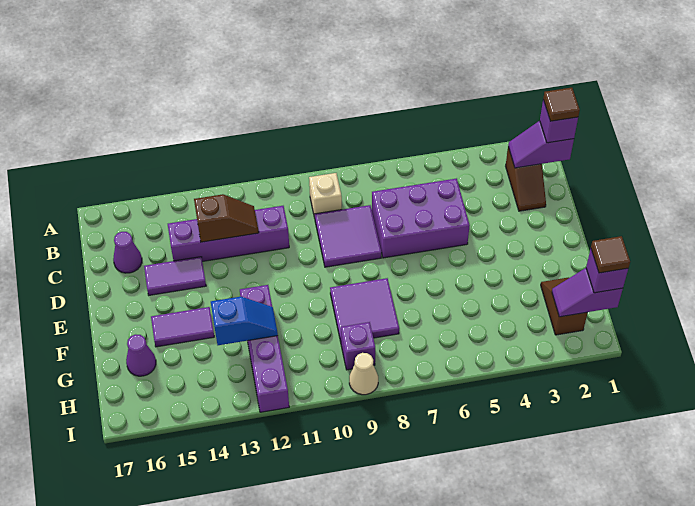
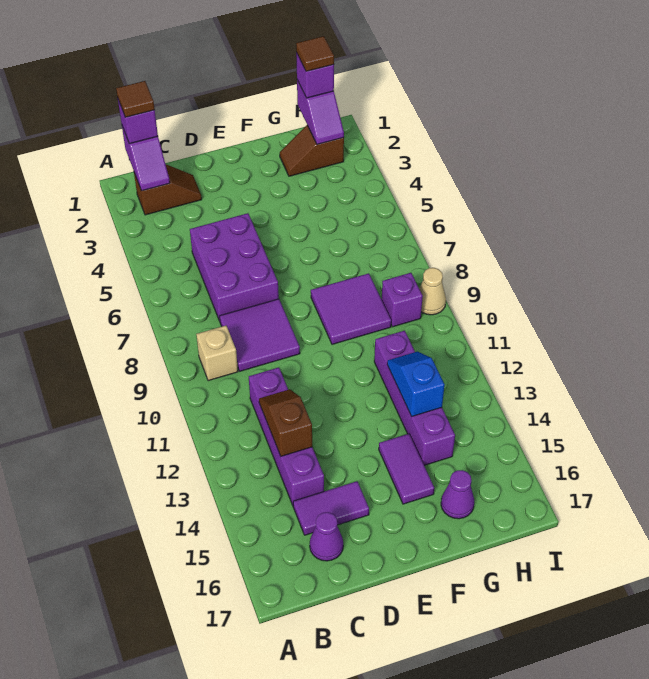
purple 1x2 tile [144,257,206,295] -> purple 1x2 tile turned to [293,481,369,535]
purple 1x4 brick [240,285,289,412] -> purple 1x4 brick turned to [374,331,455,465]

